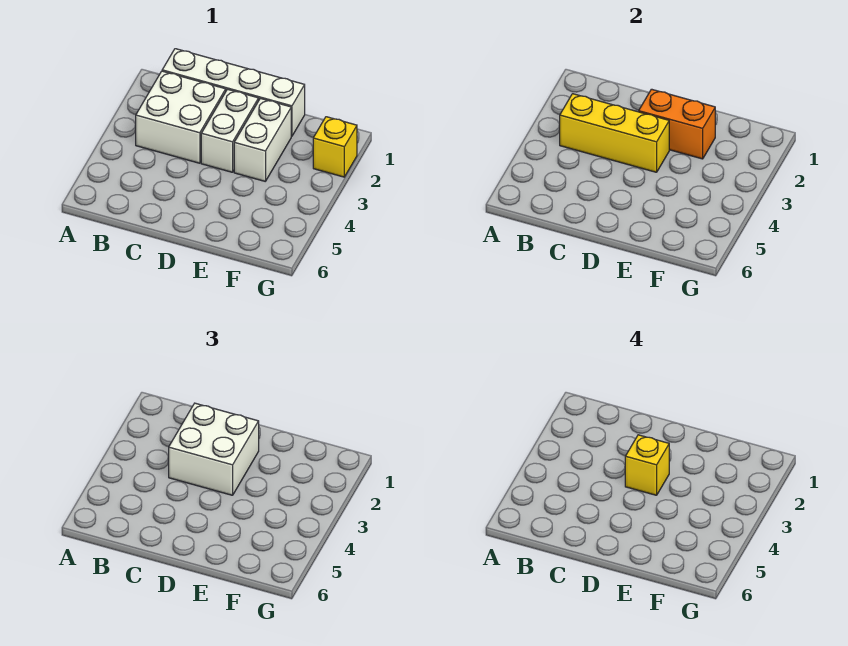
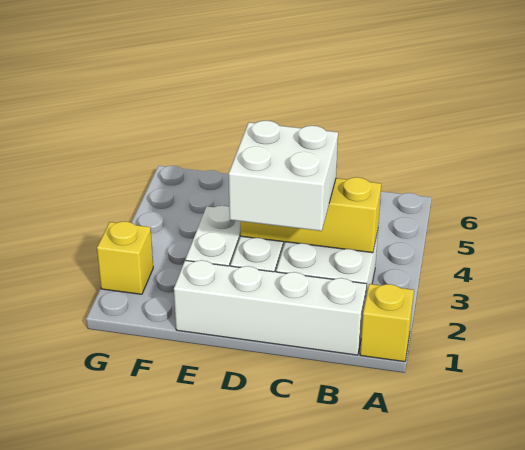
orange 1x2 brick [639,89,715,159] -> none
yellow 1x1 brick [625,435,669,495] -> yellow 1x1 brick moved to [360,284,414,362]

